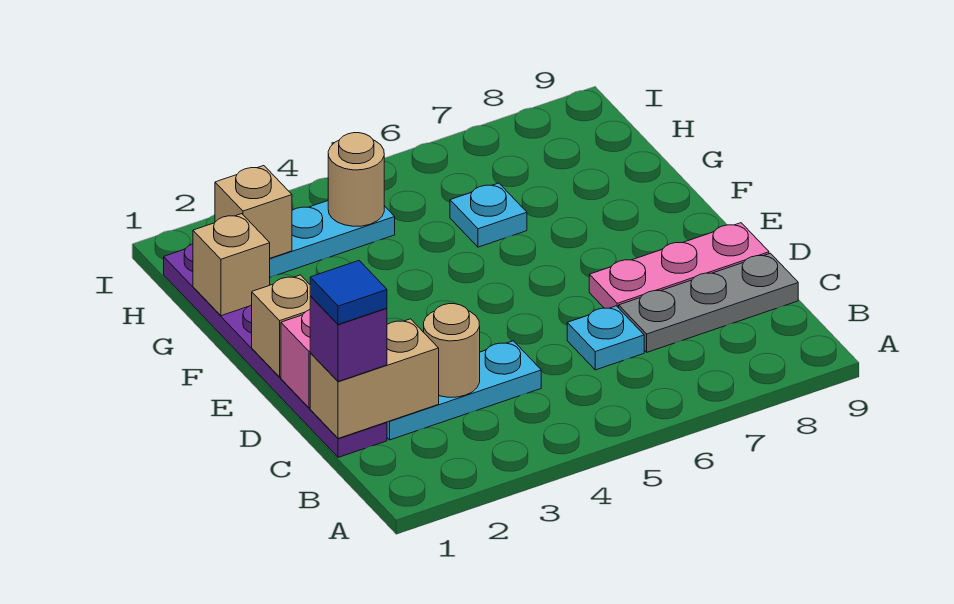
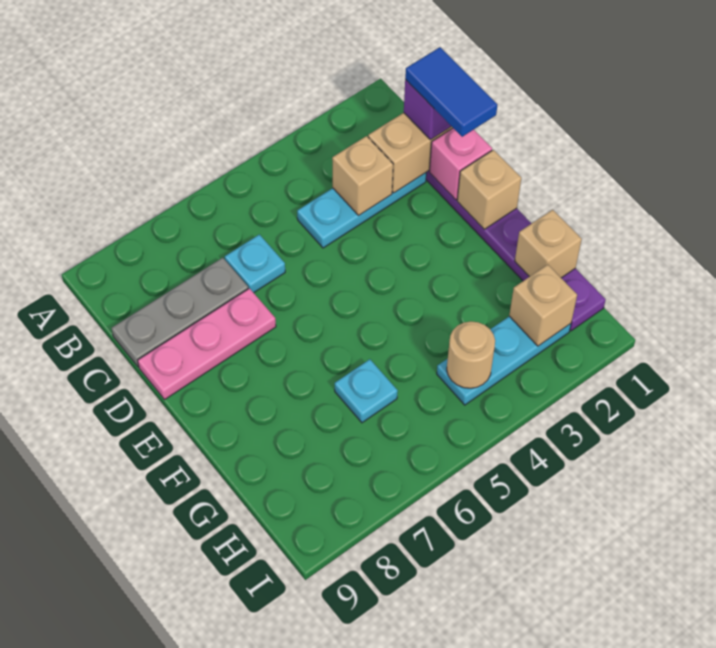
blue 1x1 tile [310,261,387,325] -> blue 1x2 tile [405,47,497,137]
tan 1x1 round brick [424,304,480,397] -> tan 1x1 brick [332,136,393,215]

